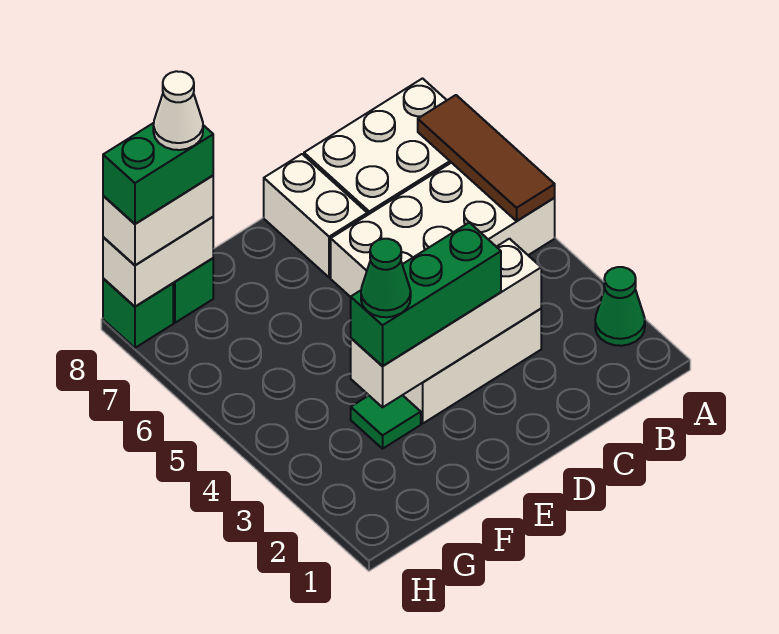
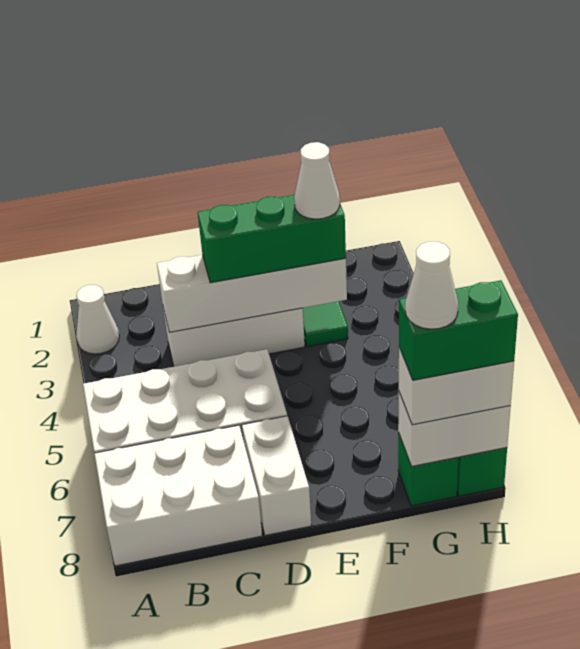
green 1x1 cone [595,267,645,346] -> white 1x1 cone [76,285,119,354]
brown 1x3 tile [418,95,555,221] -> none
green 1x1 cone [361,239,411,317] -> white 1x1 cone [294,142,340,219]

